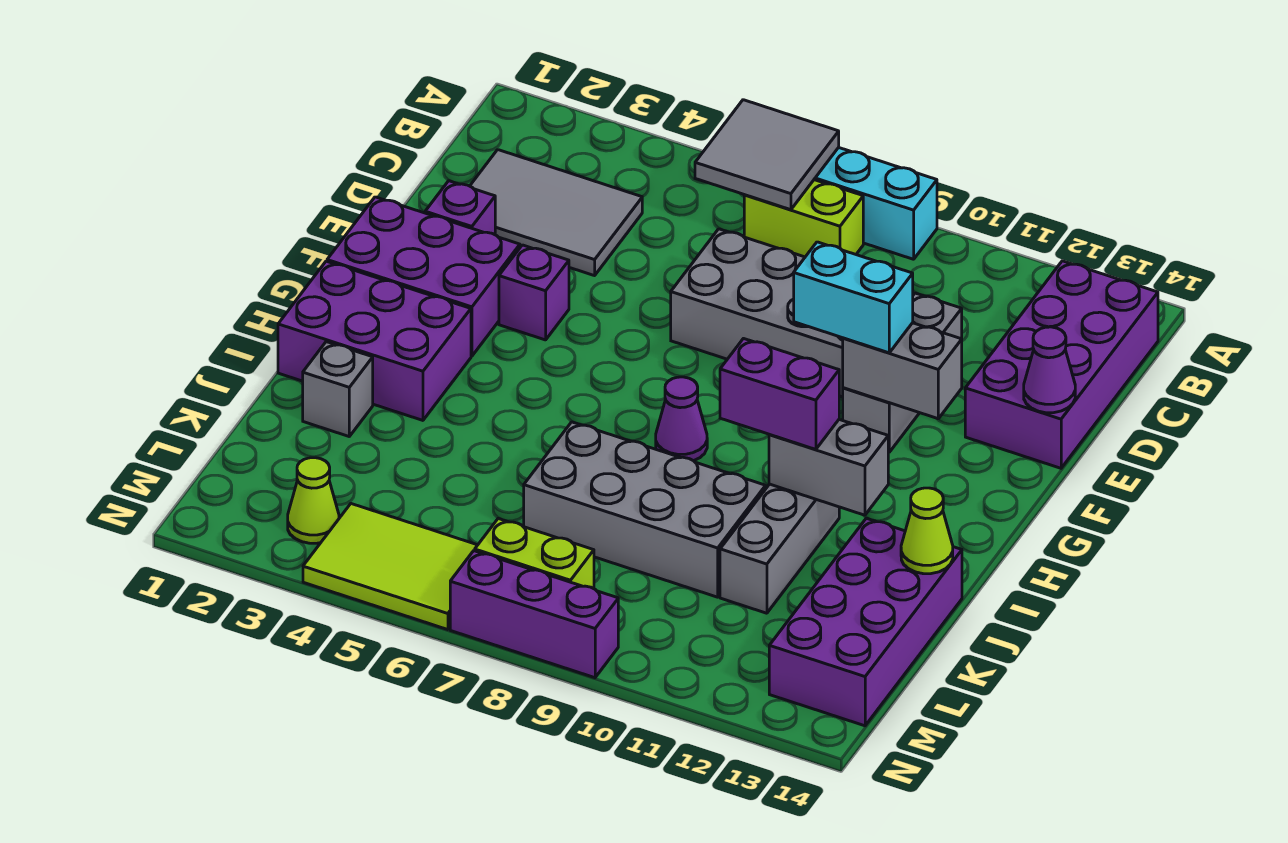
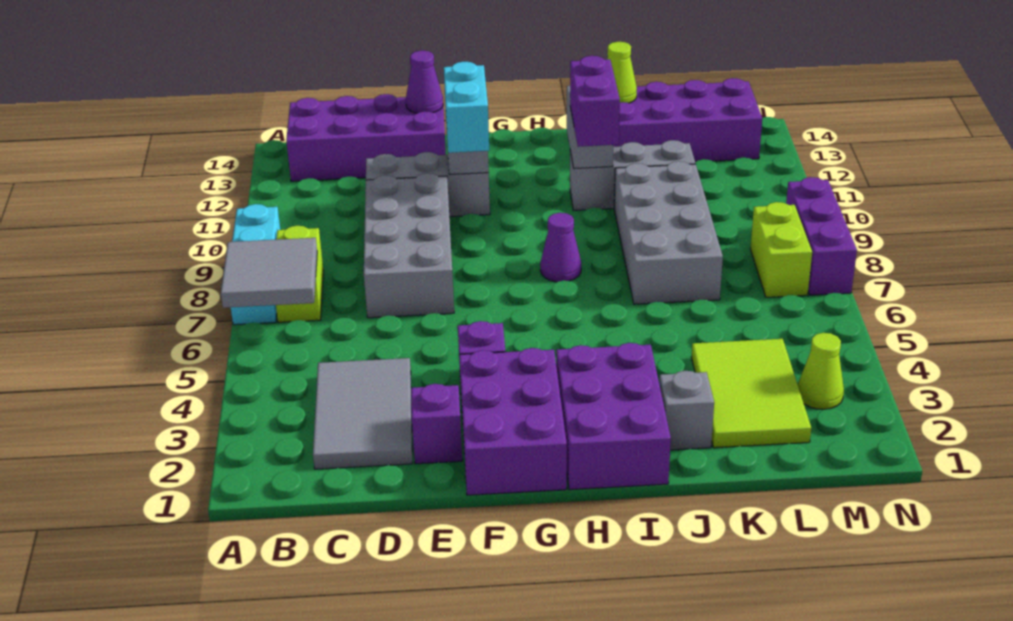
lime 2x3 tile [303,504,477,630] -> lime 2x3 tile moved to [691,339,811,448]

